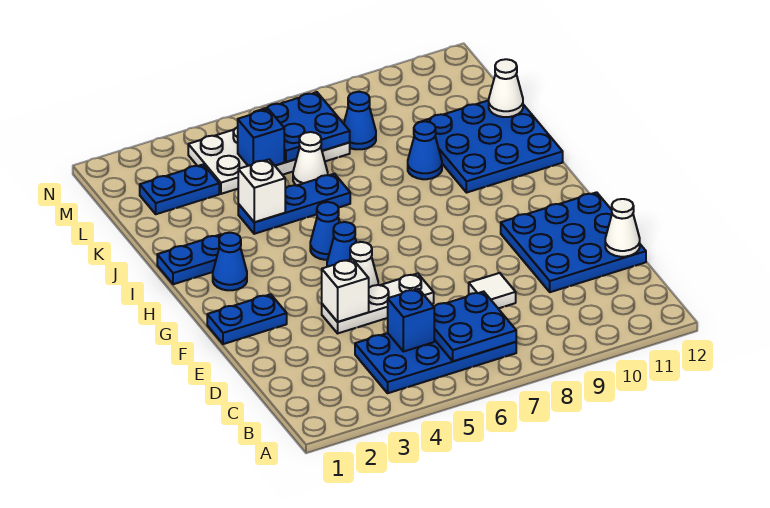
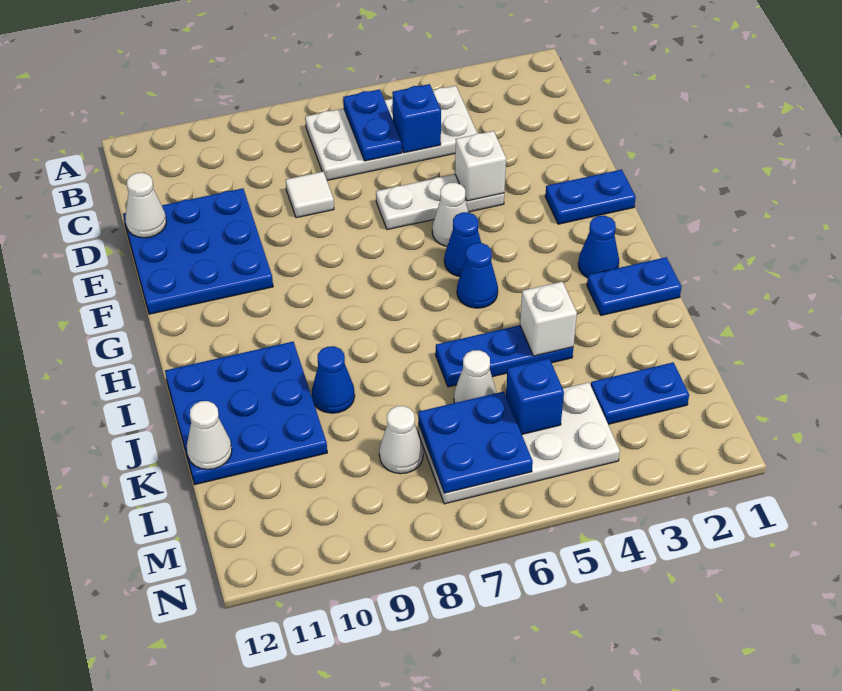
blue 2x4 plate [355,333,516,393] -> white 2x4 plate [305,86,477,180]
blue 2x2 plate [434,292,516,361] -> blue 1x2 plate [343,89,402,161]
blue 1x1 cone [344,92,376,149] -> white 1x1 cone [379,406,423,474]

